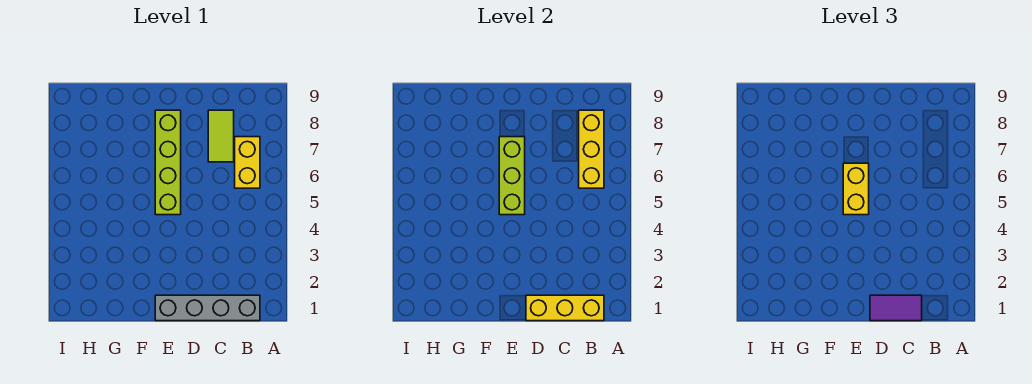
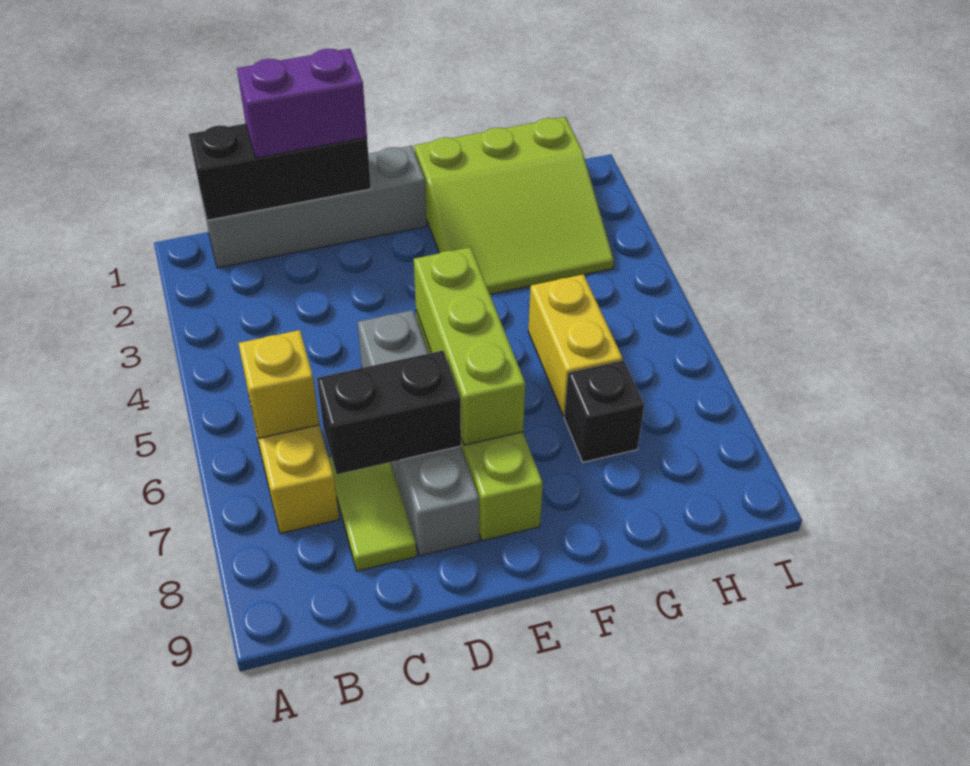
yellow 1x3 brick [526,295,604,321] -> black 1x3 brick [189,124,371,220]
yellow 1x3 brick [579,110,604,188] -> yellow 1x1 brick [238,330,320,438]
purple 1x2 tile [870,295,922,321] -> purple 1x2 brick [237,49,367,158]
none -> black 1x2 brick [317,351,461,474]
none -> grey 1x4 brick [358,310,479,556]
yellow 1x2 brick [843,163,869,215] -> yellow 1x2 brick moved to [528,274,623,416]
none -> lime 3x3 slope [414,117,614,294]
none -> black 1x1 brick [564,360,644,462]

